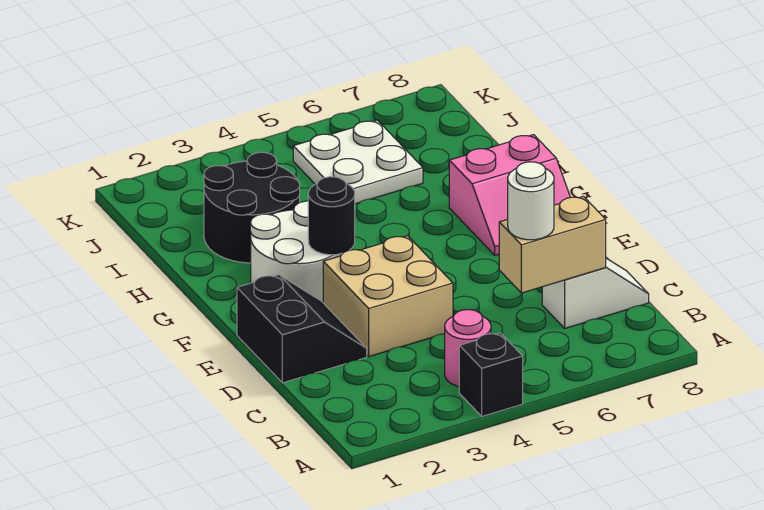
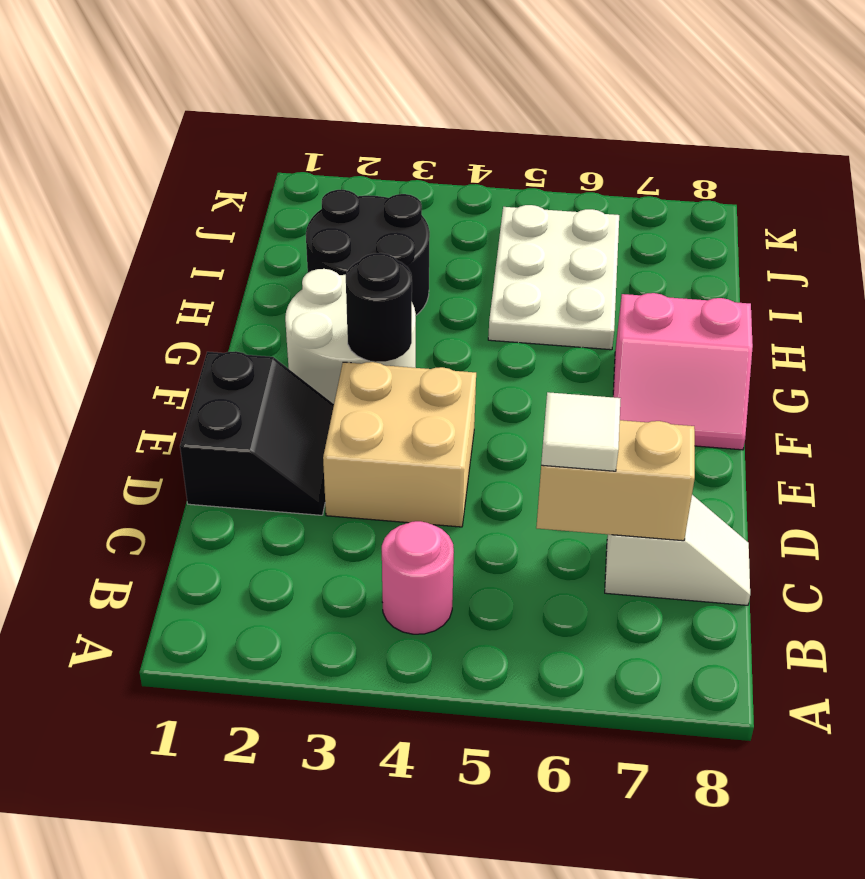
black 1x1 brick [459,333,523,416] -> none
white 1x1 round brick [508,162,554,240] -> white 1x1 tile [541,392,621,471]
white 2x2 plate [293,120,423,204] -> white 2x3 plate [488,205,619,350]

